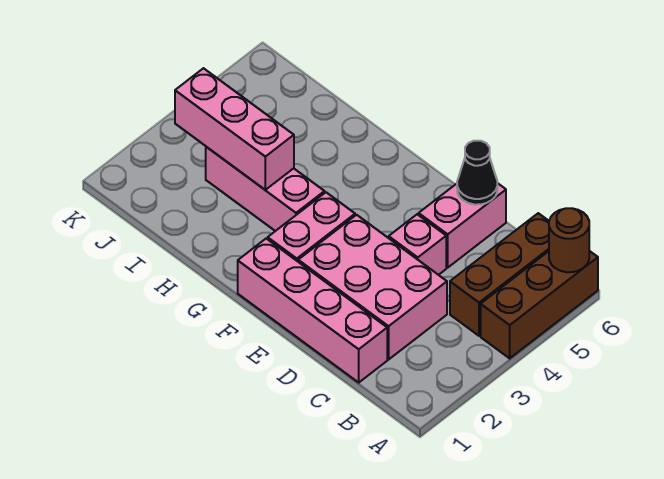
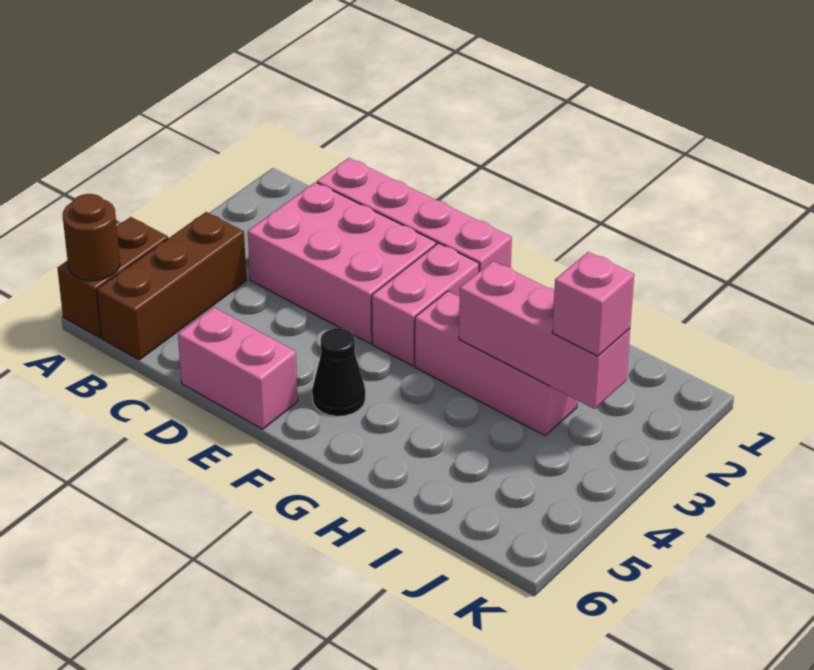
brown 1x3 brick [481,251,598,358] -> brown 1x2 brick [57,217,168,338]
pink 1x1 brick [389,214,446,275] -> pink 1x1 brick moved to [552,252,634,356]
pink 1x2 brick [419,183,506,267] -> pink 1x2 brick turned to [178,307,298,429]
black 1x1 cone [457,141,497,205] -> black 1x1 cone moved to [312,328,365,416]

